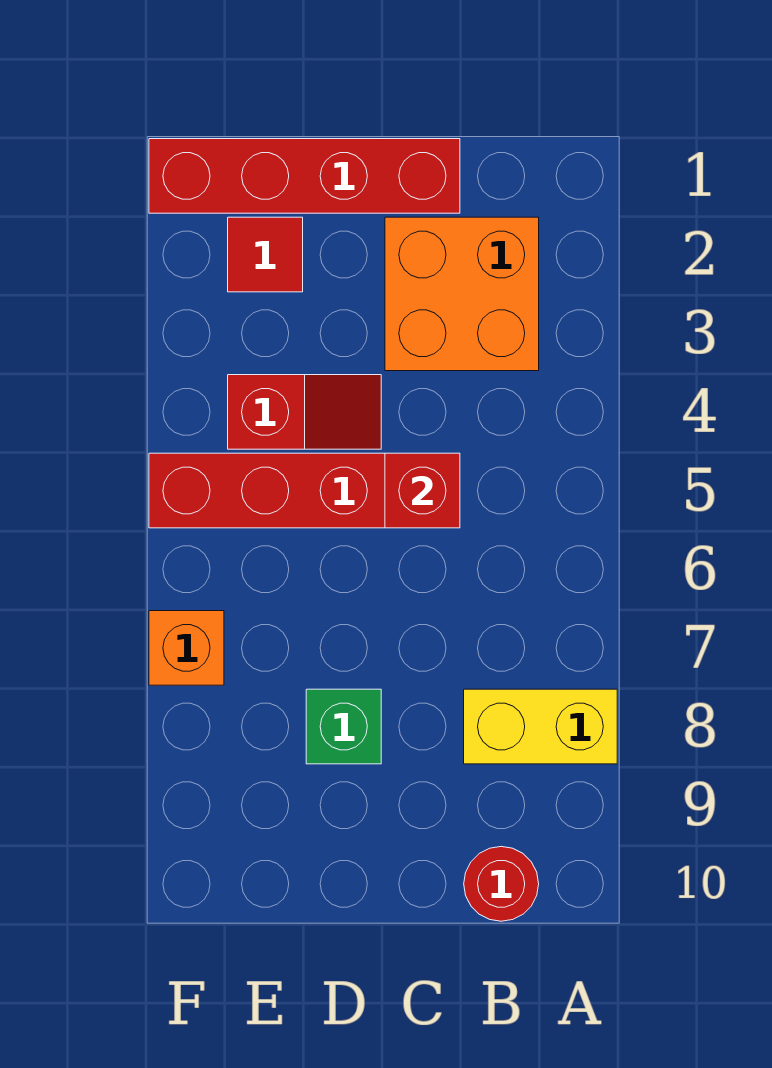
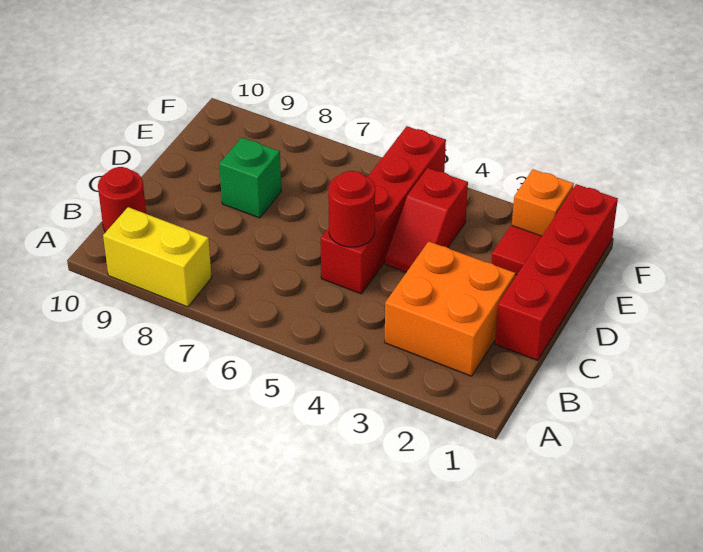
yellow 1x2 brick [464,689,617,764] -> yellow 1x2 brick turned to [103,207,212,307]
red 1x1 brick [385,453,460,528] -> red 1x1 round brick [328,171,375,247]
orange 1x1 brick [149,611,224,685] -> orange 1x1 brick moved to [512,169,574,236]

